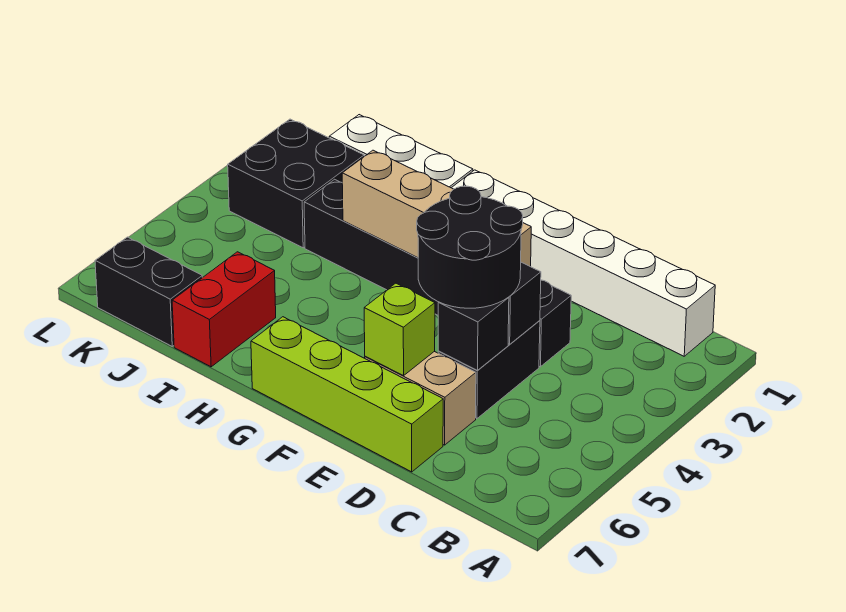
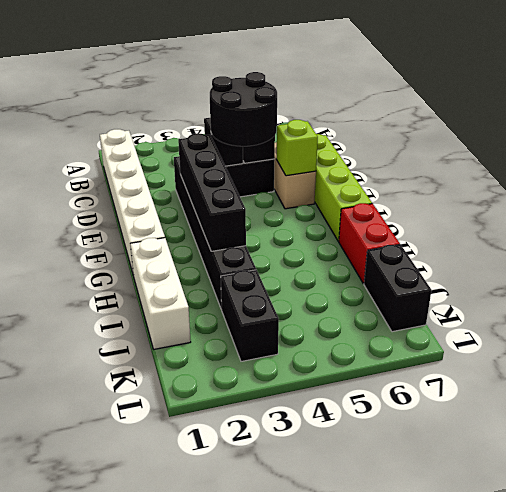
tan 1x4 brick [342,150,531,267] -> black 1x4 brick [178,134,246,251]
red 1x2 brick [172,252,276,367] -> red 1x2 brick turned to [339,203,400,284]
black 2x2 brick [228,119,364,248] -> black 1x2 brick [221,270,279,361]

